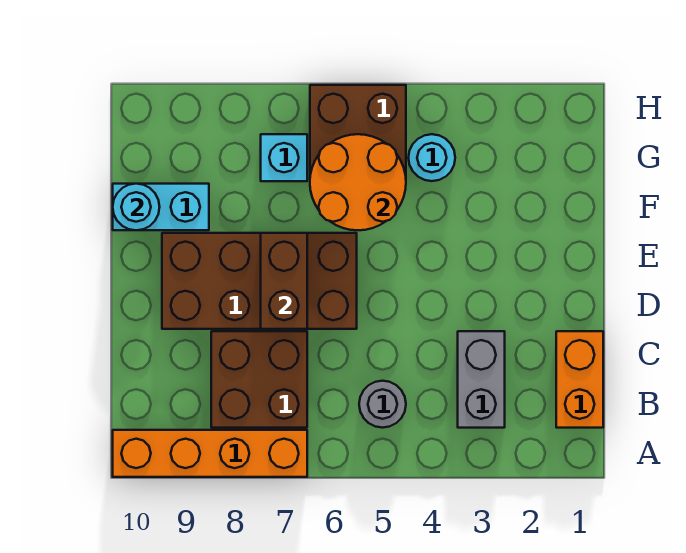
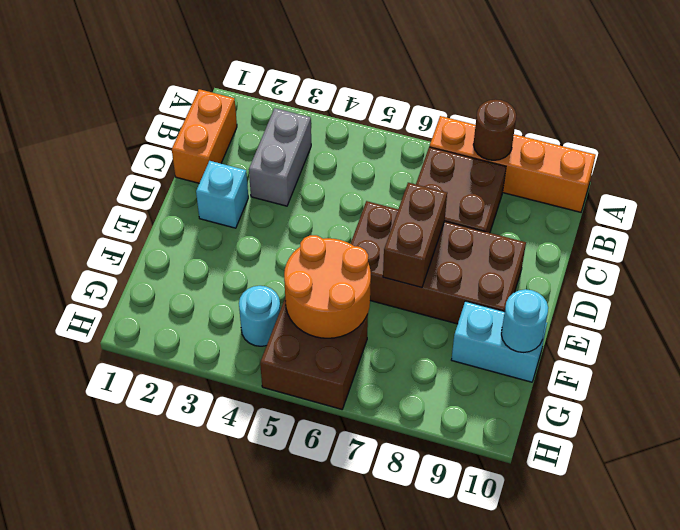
none -> brown 1x1 round brick [473,99,516,160]
grey 1x1 round brick [359,381,406,428] -> none
cyan 1x1 brick [261,134,307,181] -> cyan 1x1 brick moved to [196,161,248,228]

